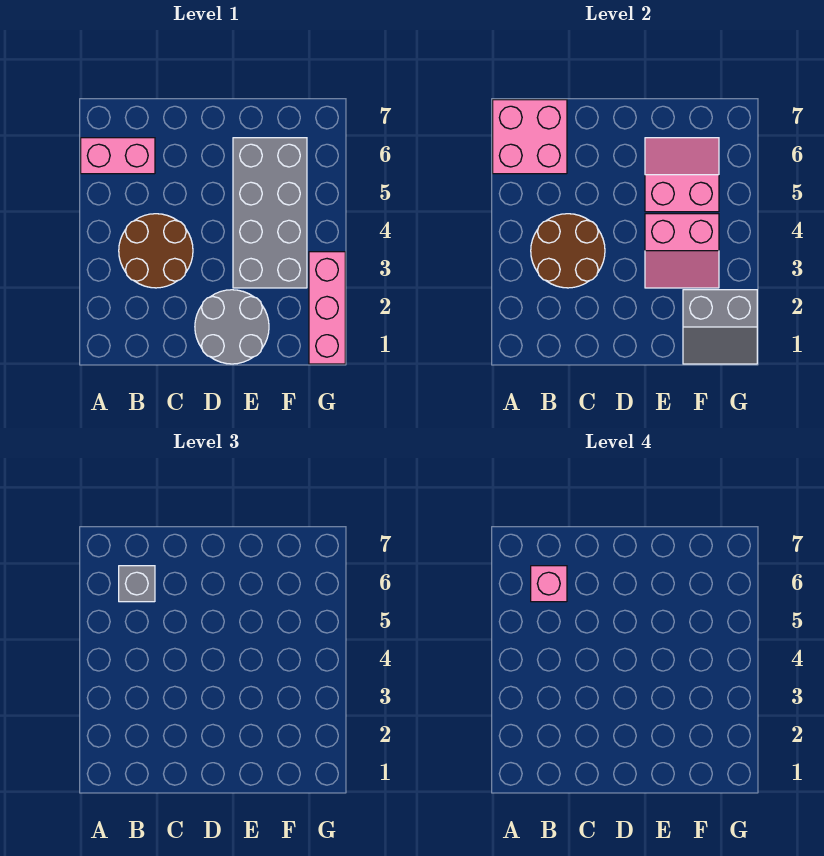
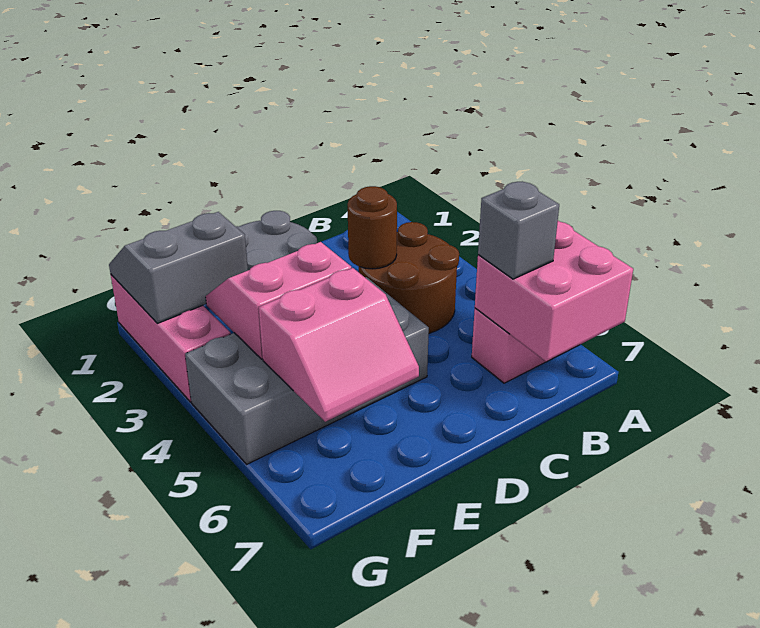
brown 2x2 round brick [531,214,605,288] -> brown 1x1 round brick [348,186,397,269]
pink 1x1 brick [531,566,567,602] -> none
grey 2x4 brick [233,138,307,288] -> grey 2x4 brick turned to [185,277,429,464]

